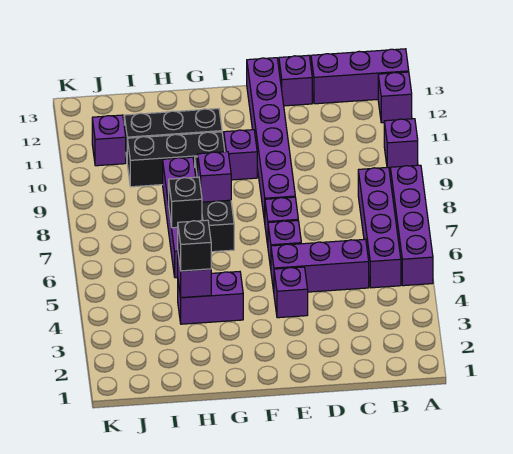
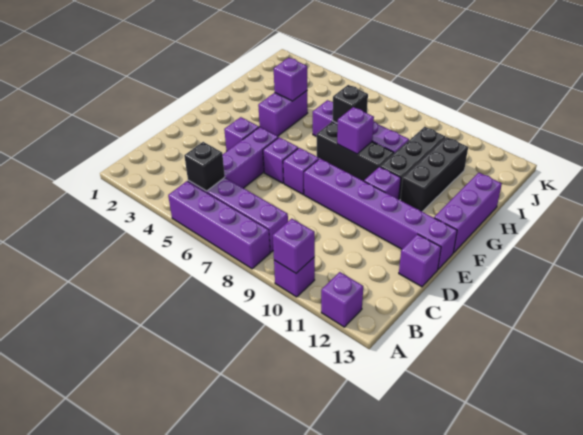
purple 1x3 brick [311,49,409,104] -> purple 1x3 brick moved to [434,173,502,253]
black 1x1 brick [178,220,211,271] -> black 1x1 brick moved to [184,142,225,191]
purple 1x1 brick [92,115,126,166] -> purple 1x1 brick moved to [273,219,315,273]

